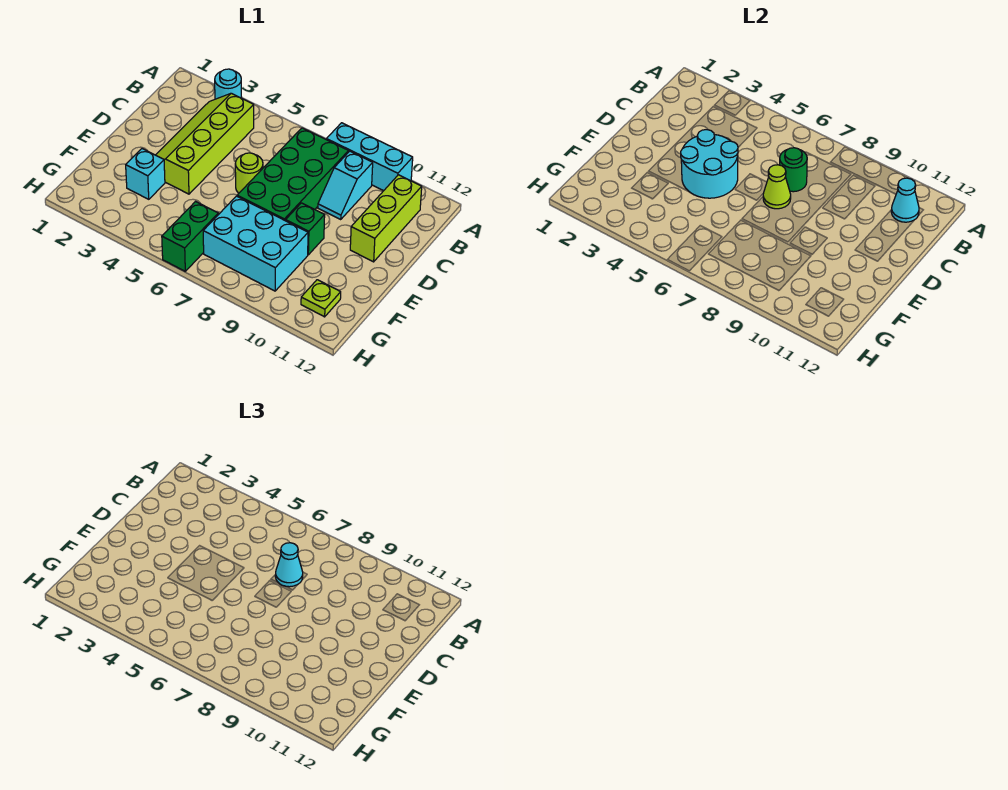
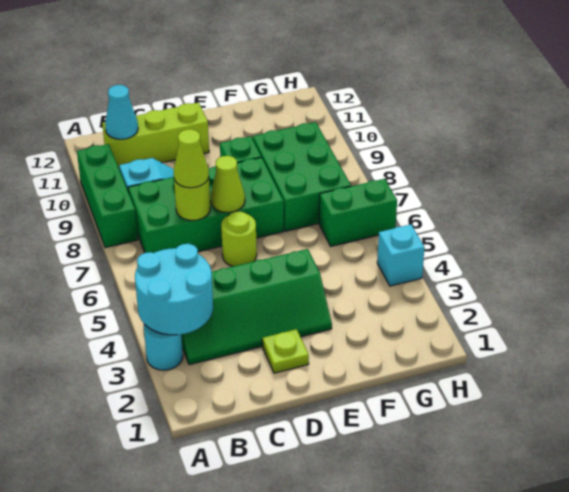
cyan 1x3 brick [326,123,413,191] -> green 1x3 brick [77,144,138,248]
lime 2x4 slope [156,93,254,194] -> green 2x4 slope [181,249,332,365]
green 1x1 round brick [780,148,807,192] -> lime 1x1 round brick [174,178,210,220]
cyan 1x1 cone [275,543,303,587] -> lime 1x1 cone [174,129,209,188]
cyan 2x2 round brick [681,130,738,198] -> cyan 2x2 round brick moved to [135,244,213,335]
cyan 1x1 brick [126,149,165,199] -> cyan 1x1 brick moved to [377,225,425,286]
cyan 2x3 brick [203,196,308,291] -> green 2x3 brick [252,122,351,231]
lime 1x1 plate [301,280,341,317] -> lime 1x1 plate moved to [262,329,309,373]

